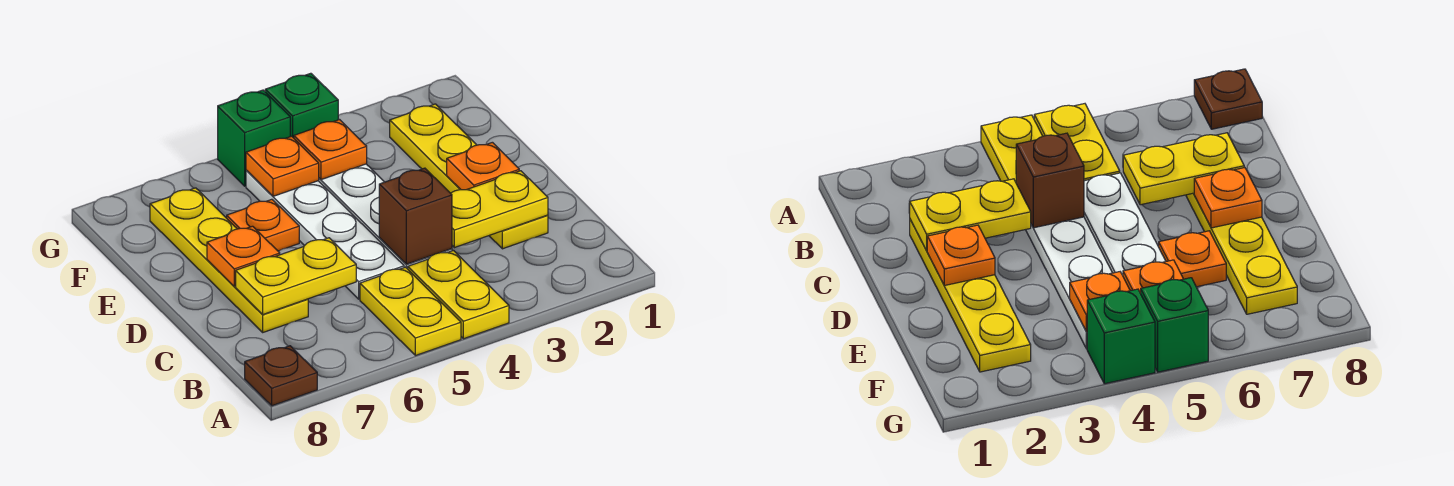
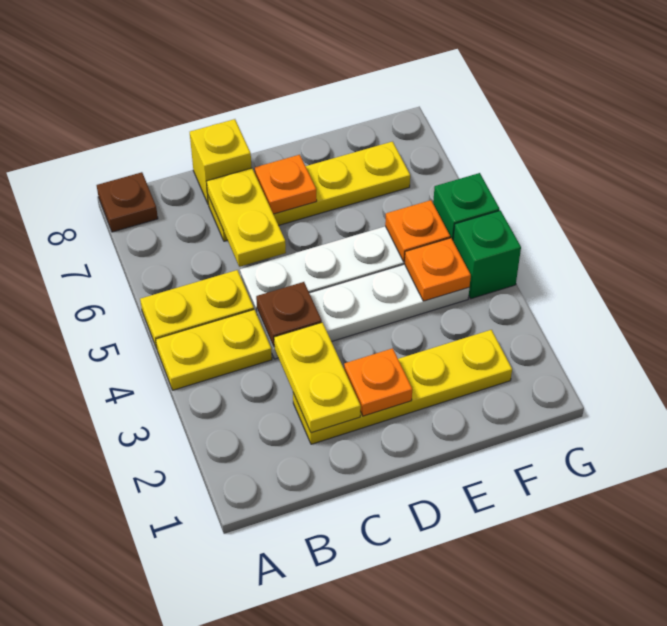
brown 1x1 brick [379,168,452,264] -> brown 1x1 plate [256,282,322,347]
none -> yellow 1x1 brick [190,119,252,205]
orange 1x1 plate [227,199,299,251] -> none

